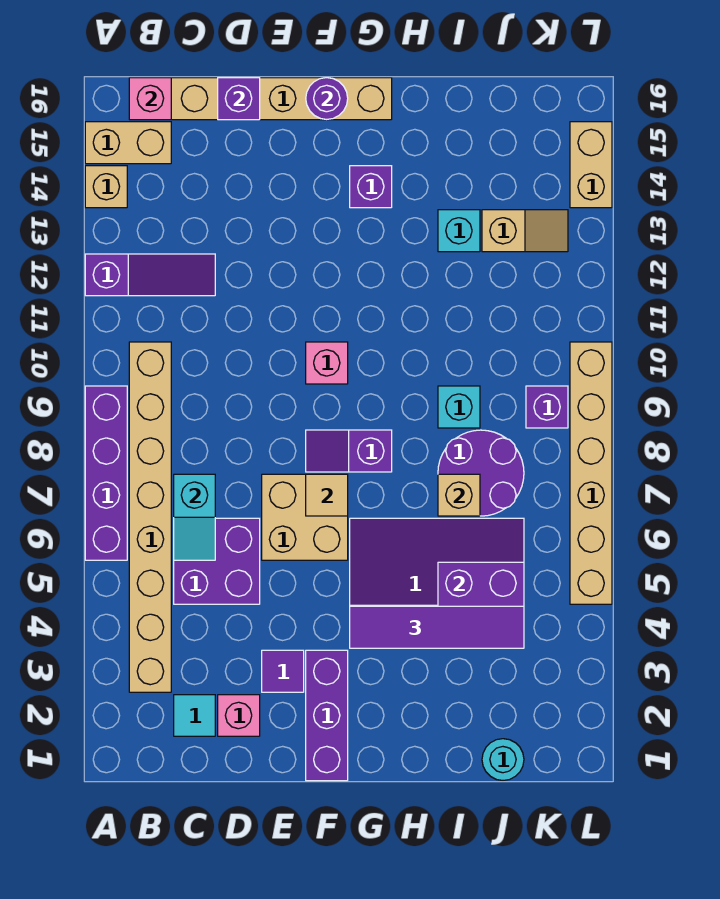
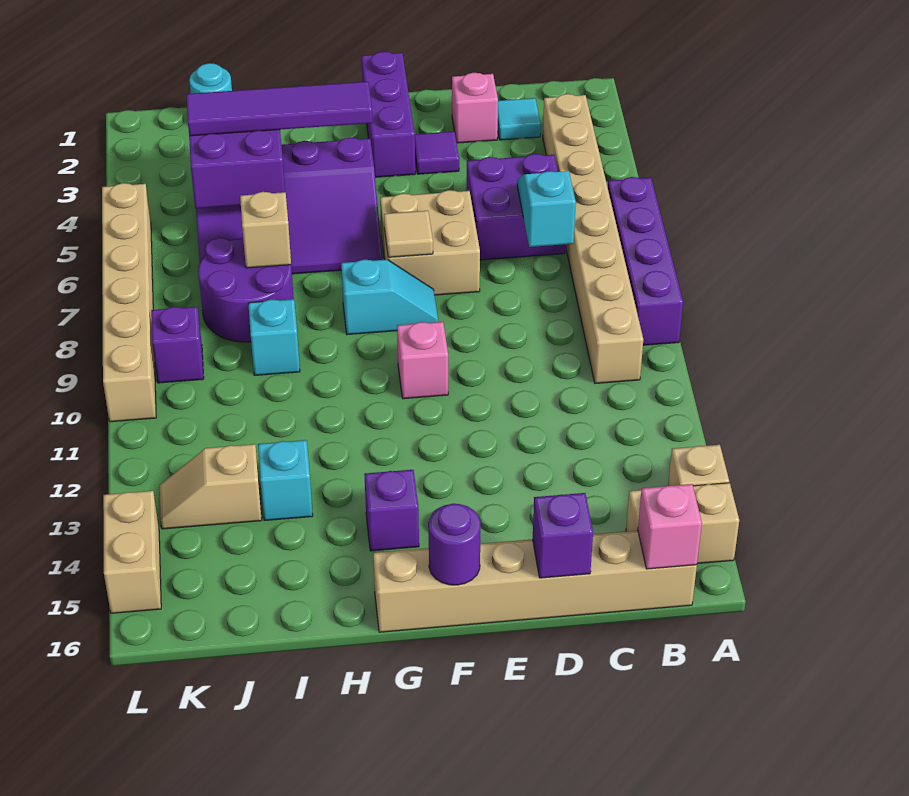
purple 1x3 slope [85,254,215,296] -> none
purple 1x2 slope [306,430,392,472] -> cyan 1x2 slope [341,259,438,335]

